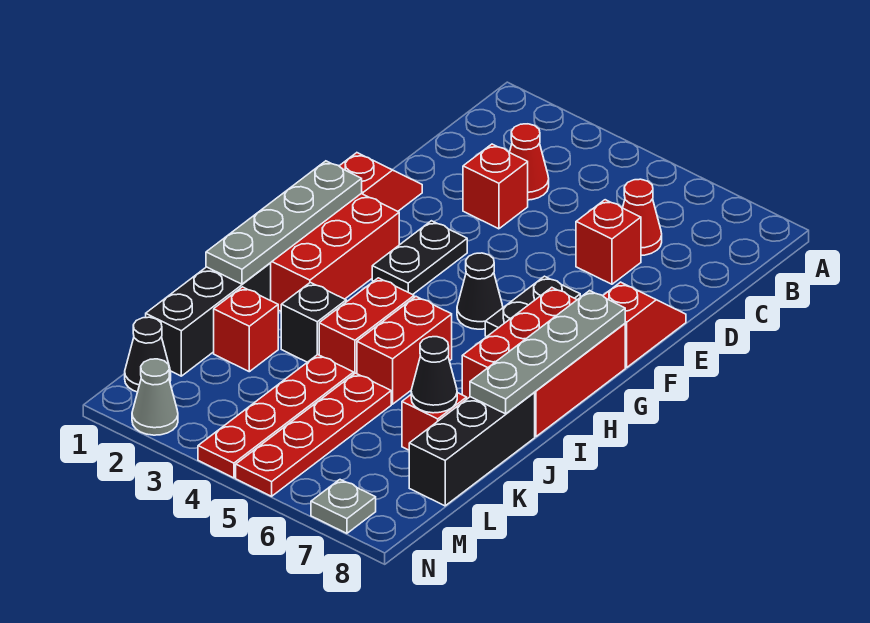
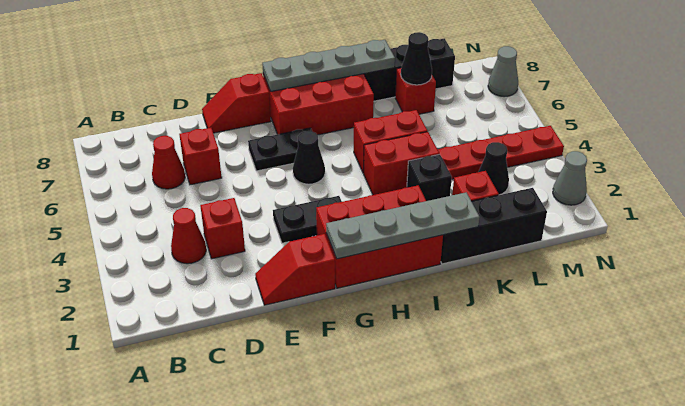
red 1x4 plate [236,373,391,496] -> none
black 1x1 cone [125,317,171,392] -> black 1x1 cone moved to [479,142,509,195]
grey 1x1 plate [311,480,376,533] -> grey 1x1 cone [488,46,518,97]

